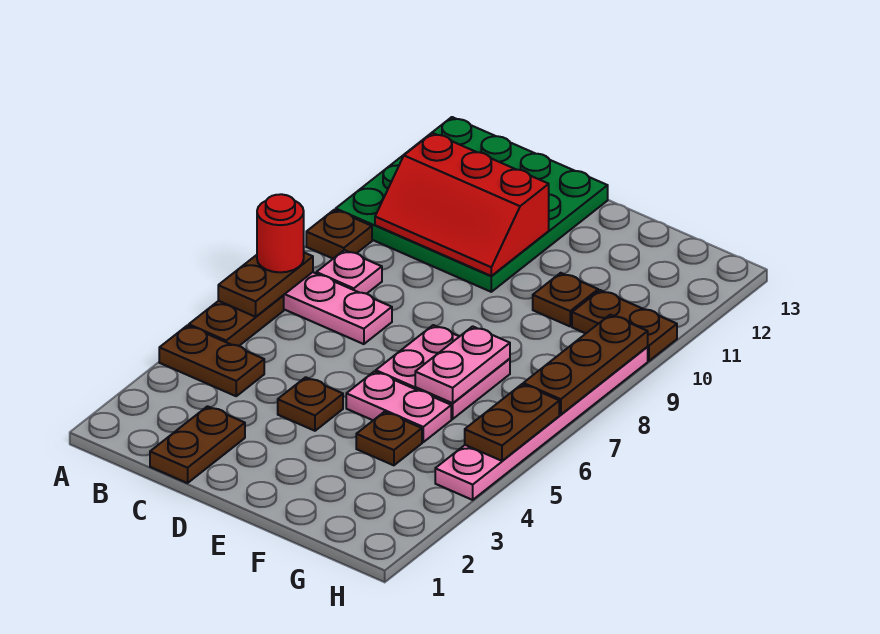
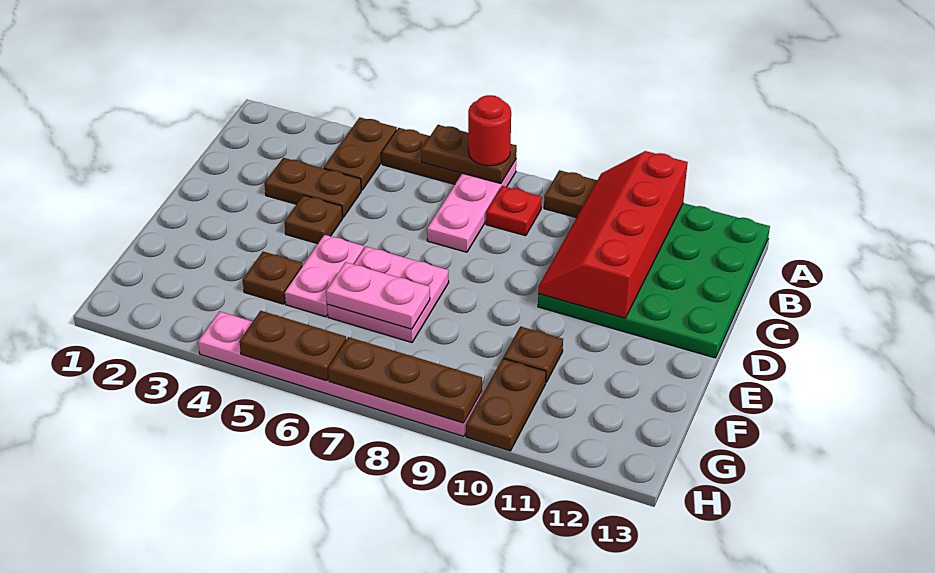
pink 1x1 plate [316,250,382,294] -> red 1x1 plate [486,186,542,236]
red 2x3 slope [375,133,549,276] -> red 2x4 slope [538,151,688,318]
brown 1x2 plate [150,406,245,483] -> brown 1x2 plate moved to [265,158,361,217]

